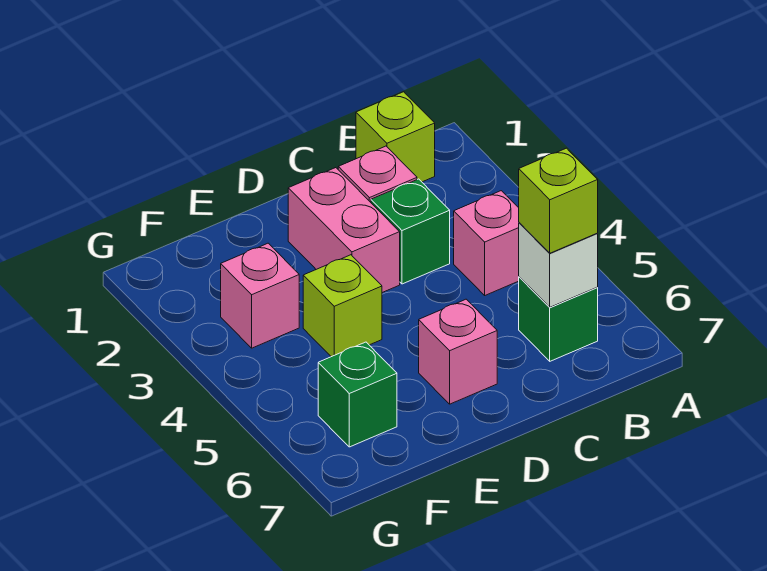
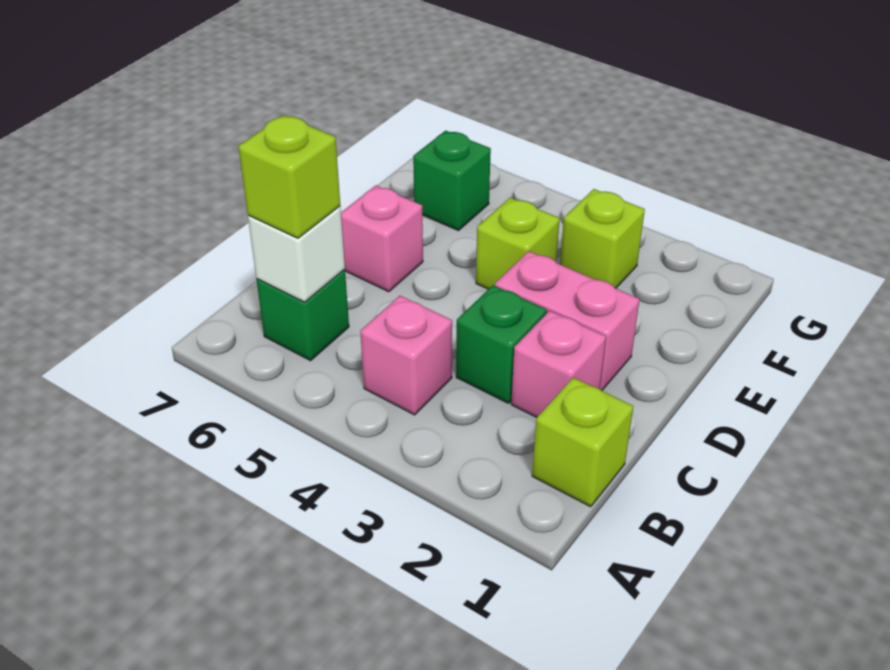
pink 1x1 brick [221,243,299,348] -> lime 1x1 brick [560,189,645,289]

